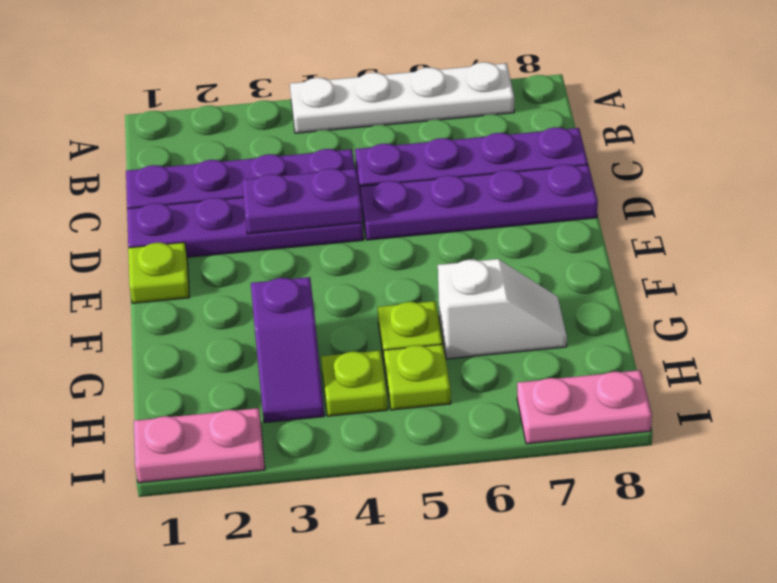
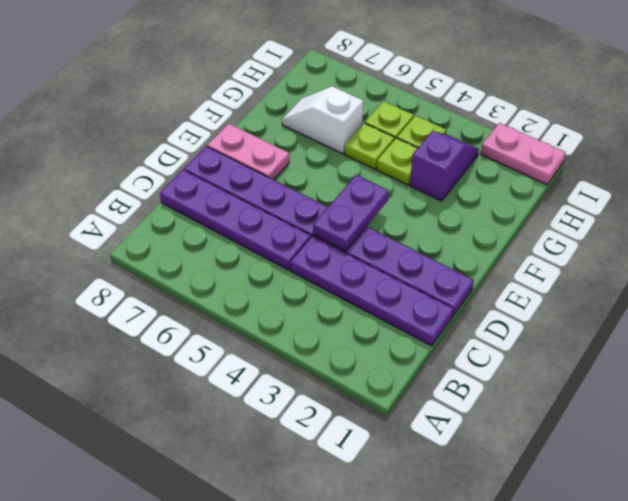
white 1x4 plate [290,62,514,133] -> none
purple 1x2 plate [242,169,363,234] -> purple 1x2 plate turned to [313,175,389,251]
lime 1x1 plate [128,242,189,303] -> lime 1x1 plate moved to [377,138,418,185]
pink 1x2 plate [517,370,652,444] -> pink 1x2 plate moved to [207,123,289,180]

